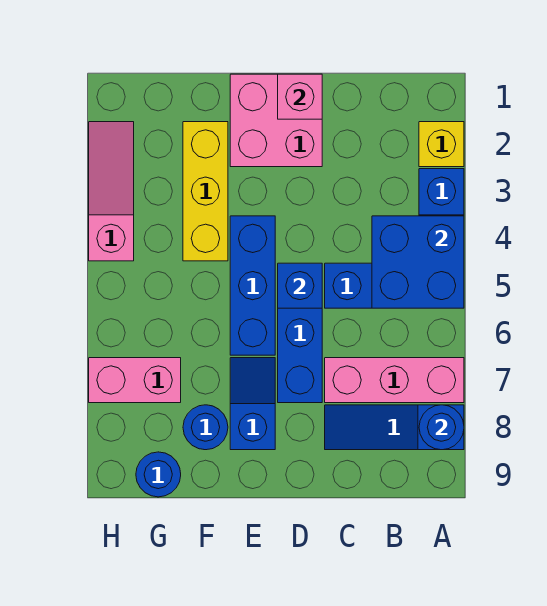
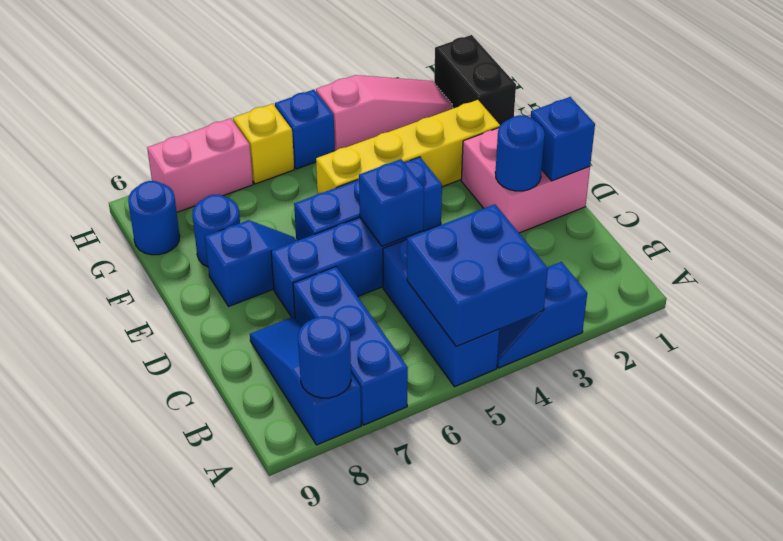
yellow 1x1 brick [419,122,464,167] -> yellow 1x1 brick moved to [233,104,294,184]
pink 1x3 brick [325,358,464,403] -> blue 1x3 brick [293,267,408,425]
pink 1x1 brick [278,74,322,119] -> blue 1x1 brick [531,97,595,181]
none -> blue 1x1 round brick [495,115,545,191]
yellow 1x3 brick [183,122,228,261] -> yellow 1x4 brick [316,100,500,194]
none -> black 1x2 brick [434,35,516,125]
pink 1x2 brick [89,358,181,403] -> pink 1x2 brick turned to [147,118,253,212]
none -> blue 1x1 brick [275,90,335,169]

